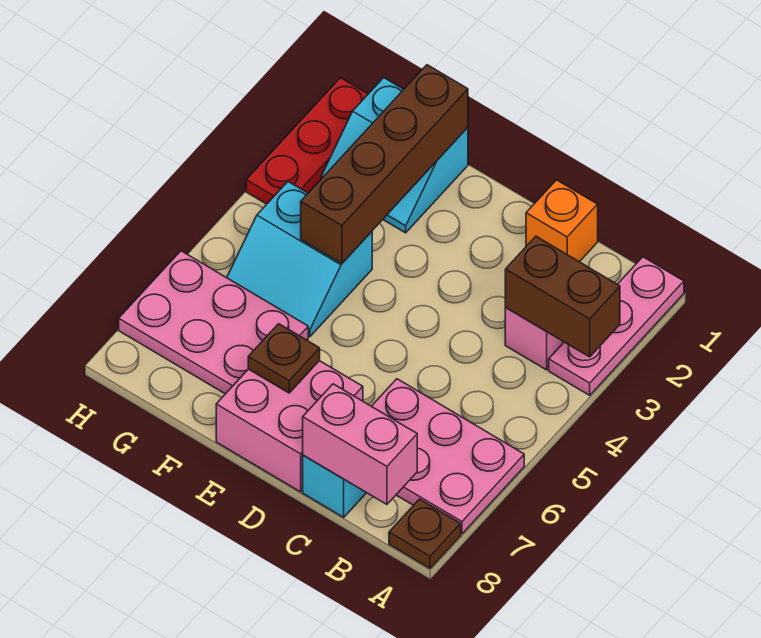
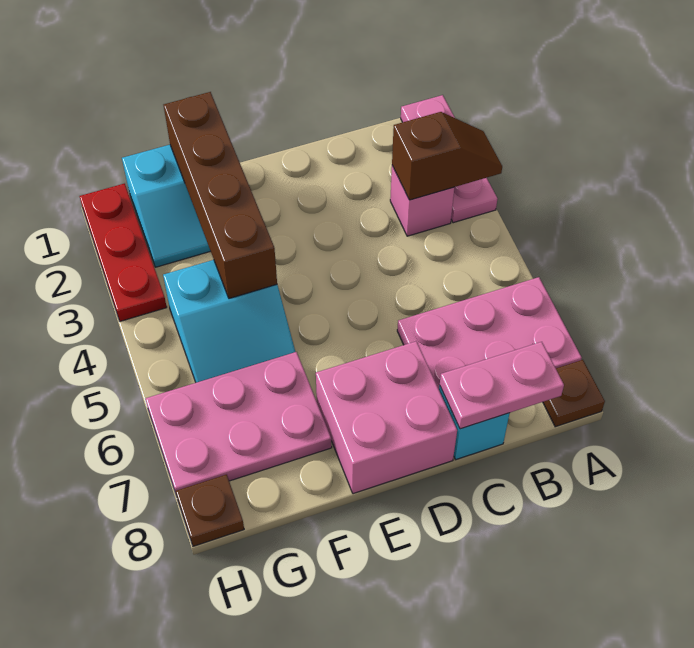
brown 1x2 brick [505,236,620,357] -> brown 1x2 slope [392,112,502,200]
pink 1x2 brick [303,384,417,504] -> pink 1x2 plate [440,342,564,429]
orange 1x1 brick [526,180,598,262] -> none
brown 1x1 plate [248,324,320,393] -> brown 1x1 plate moved to [176,475,244,546]

